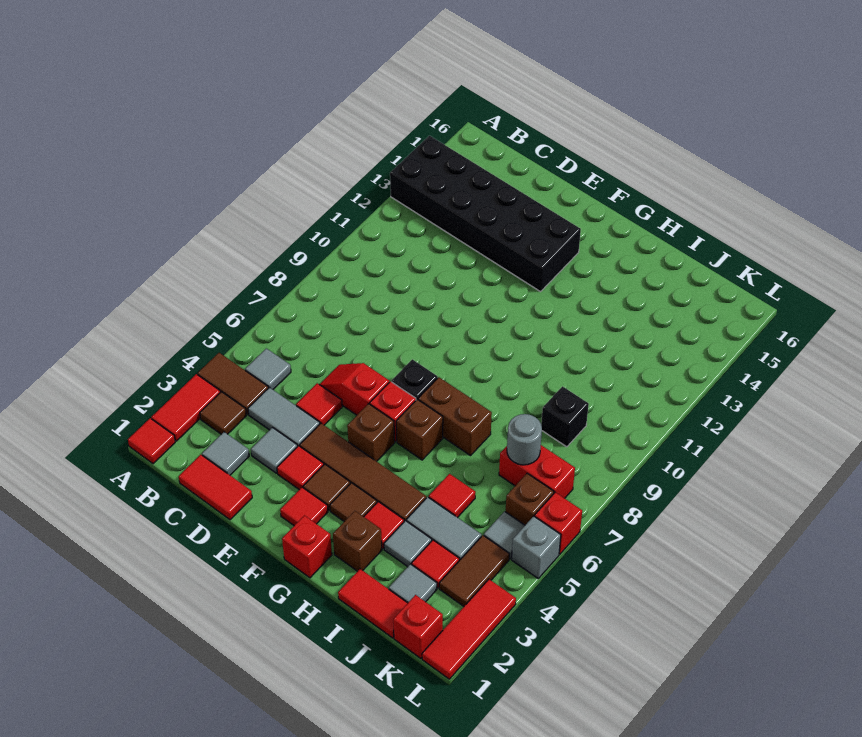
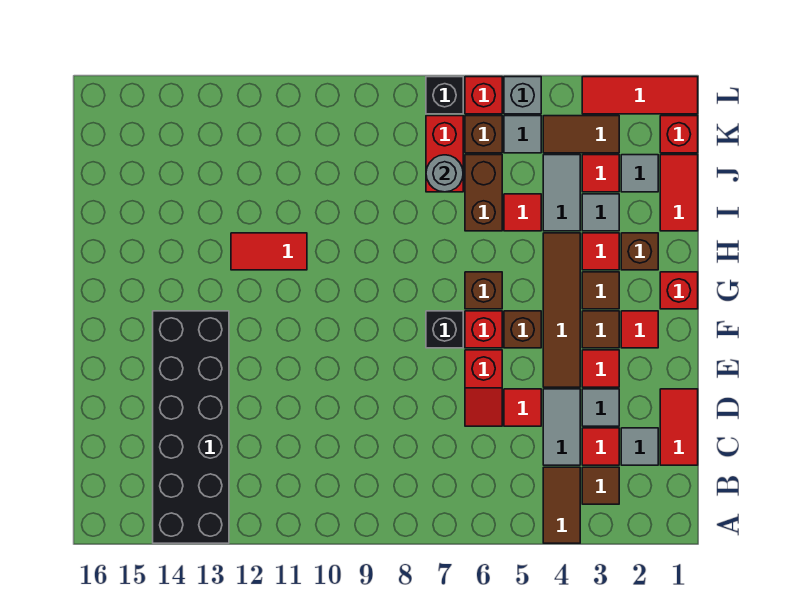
red 1x1 tile [128,418,175,464] -> red 1x1 tile moved to [582,428,619,465]
red 1x2 tile [151,374,221,441] -> red 1x2 tile moved to [231,233,307,270]
grey 1x1 tile [245,348,291,389] -> none
brown 1x2 brick [418,377,492,456] -> brown 1x2 brick moved to [465,155,502,231]
black 1x1 brick [541,386,589,447] -> black 1x1 brick moved to [426,77,463,114]

